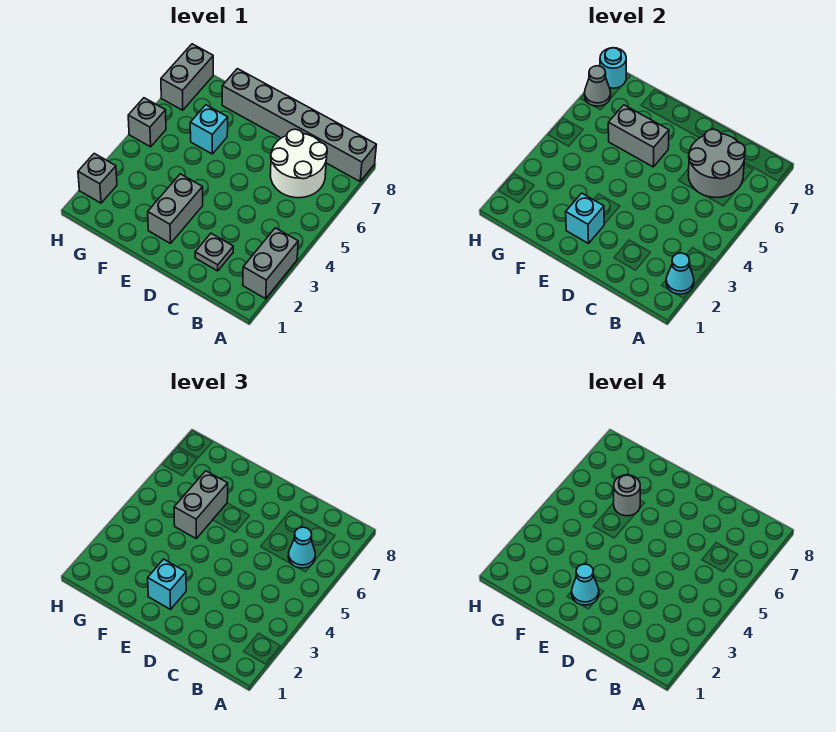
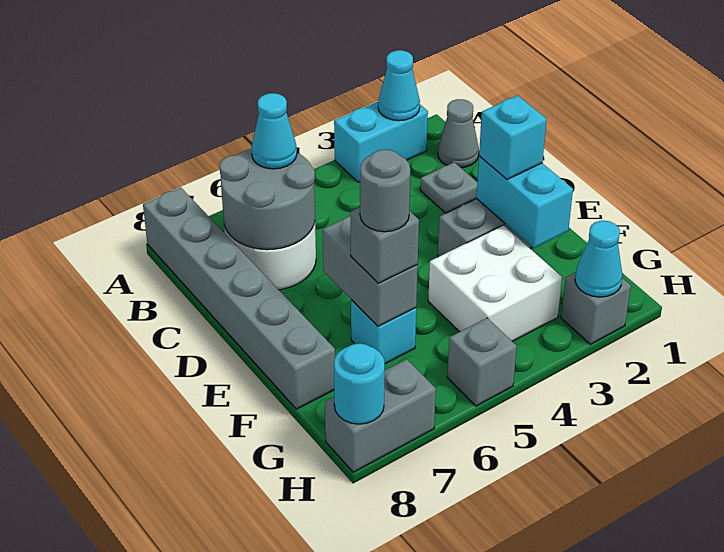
grey 1x2 brick [243,228,298,299] -> cyan 1x2 brick [334,102,428,182]
cyan 1x1 brick [566,193,604,243] -> cyan 1x2 brick [477,156,573,248]
cyan 1x1 cone [572,564,599,605] -> cyan 1x1 cone moved to [575,221,622,297]
none -> white 2x2 brick [428,225,562,341]
grey 1x2 brick [174,471,228,538] -> grey 1x1 brick [350,207,419,283]
grey 1x1 cone [584,66,611,106] -> grey 1x1 cone moved to [438,99,479,168]

